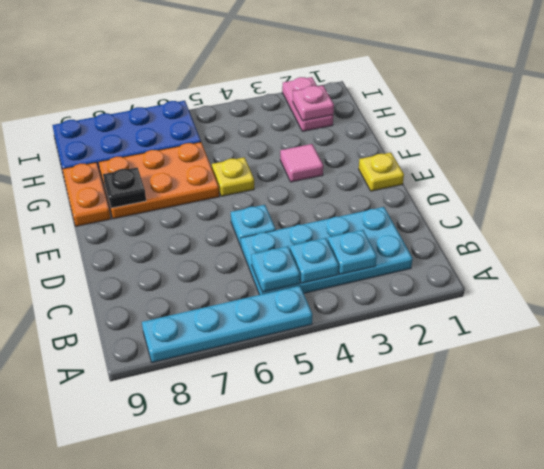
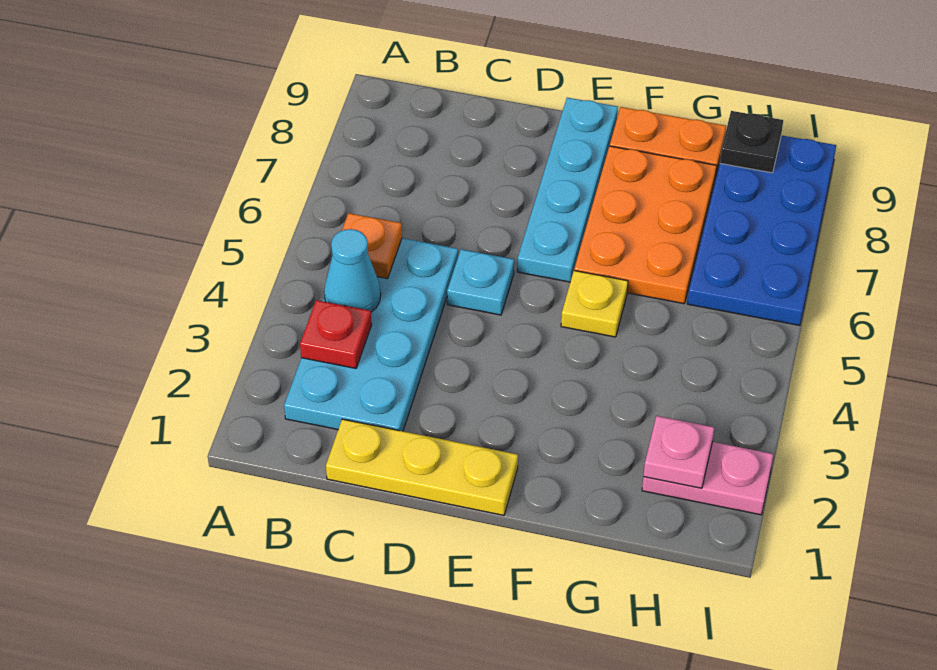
cyan 1x4 plate [142,286,313,363] -> cyan 1x4 plate moved to [517,98,618,282]
cyan 1x1 plate [328,230,377,274] -> red 1x1 plate [300,300,372,368]
cyan 1x1 plate [290,238,339,283] -> cyan 1x1 cone [324,229,381,312]
cyan 1x1 plate [251,246,300,292] -> orange 1x1 plate [342,213,402,279]
yellow 1x1 plate [359,153,404,191] -> yellow 1x3 plate [326,419,518,515]
pink 1x1 tile [280,144,323,182] -> none
black 1x1 plate [103,167,146,208] -> black 1x1 plate moved to [720,111,783,173]

